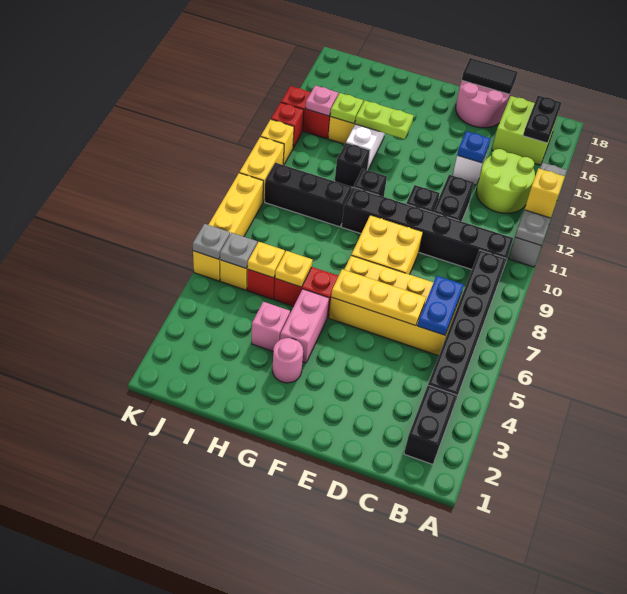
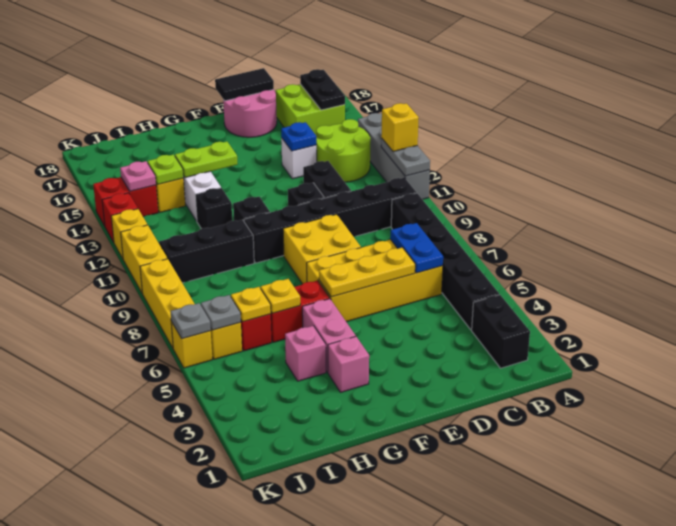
pink 1x1 round brick [273,338,303,383] -> pink 1x1 brick [328,337,369,392]

